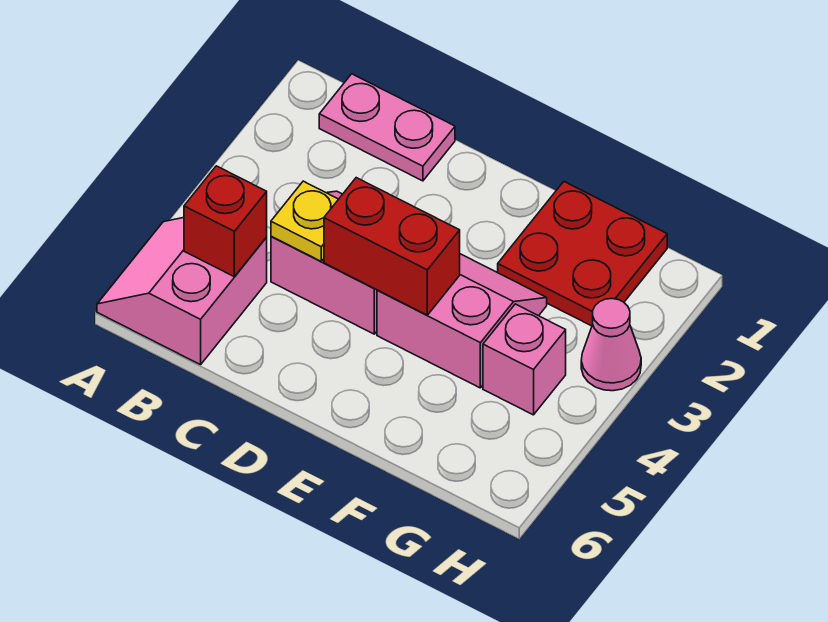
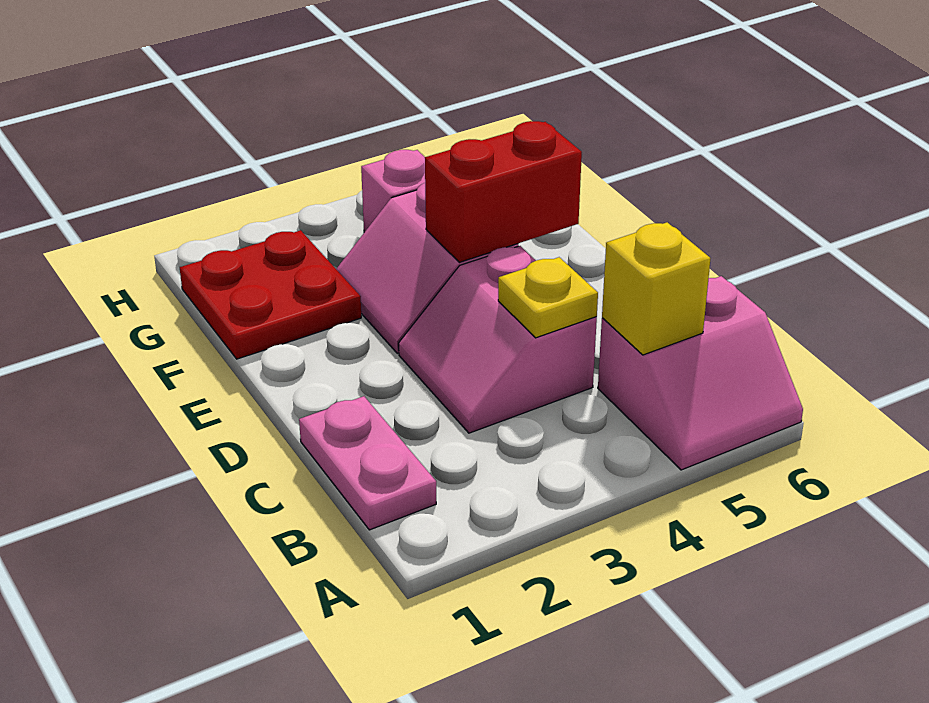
red 1x1 brick [184,166,267,277] -> yellow 1x1 brick [602,222,711,355]
red 1x2 brick [324,178,460,315] -> red 1x2 brick turned to [425,121,582,262]
pink 1x1 cone [581,299,641,391] -> none

